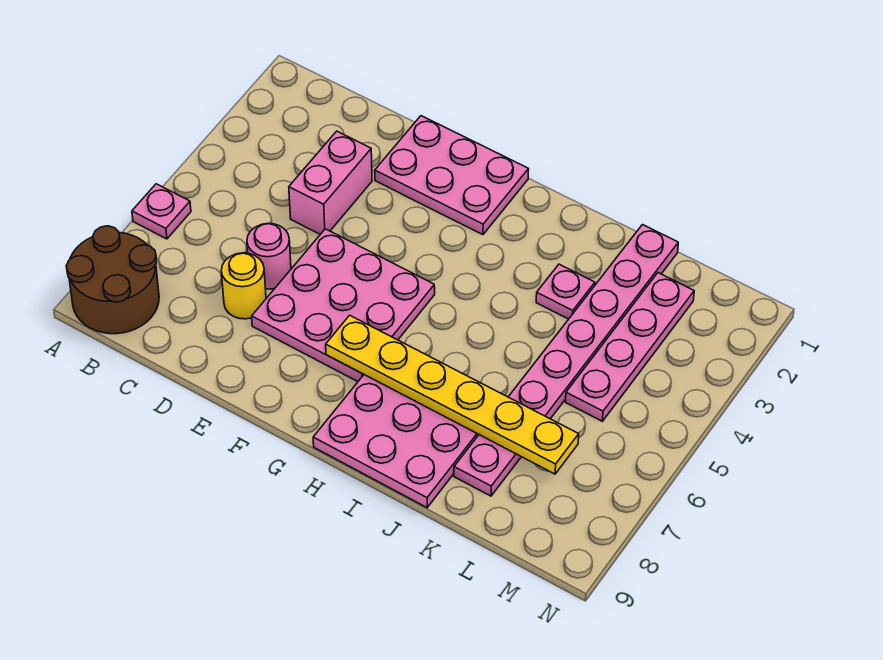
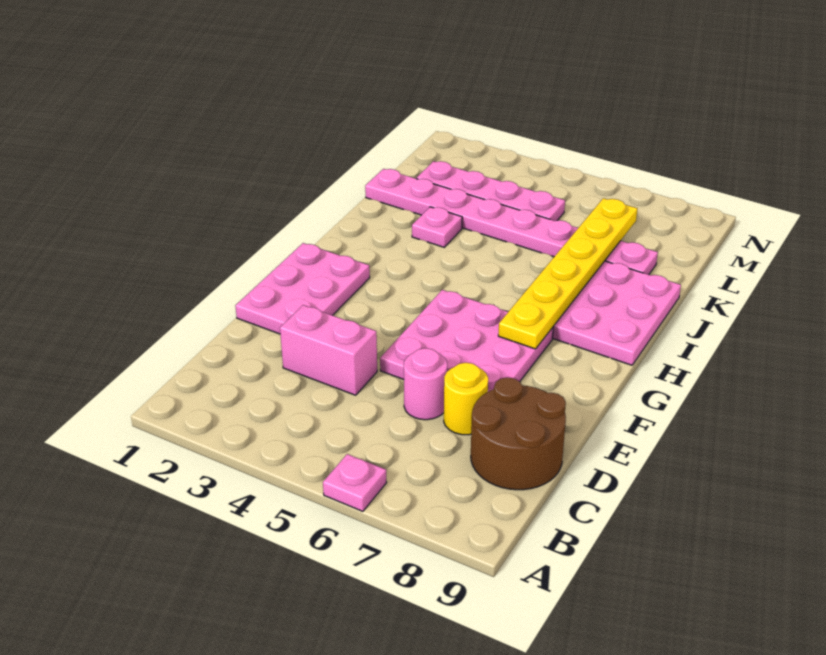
brown 2x2 round brick [66,226,159,334] -> brown 2x2 round brick moved to [471,377,566,490]

